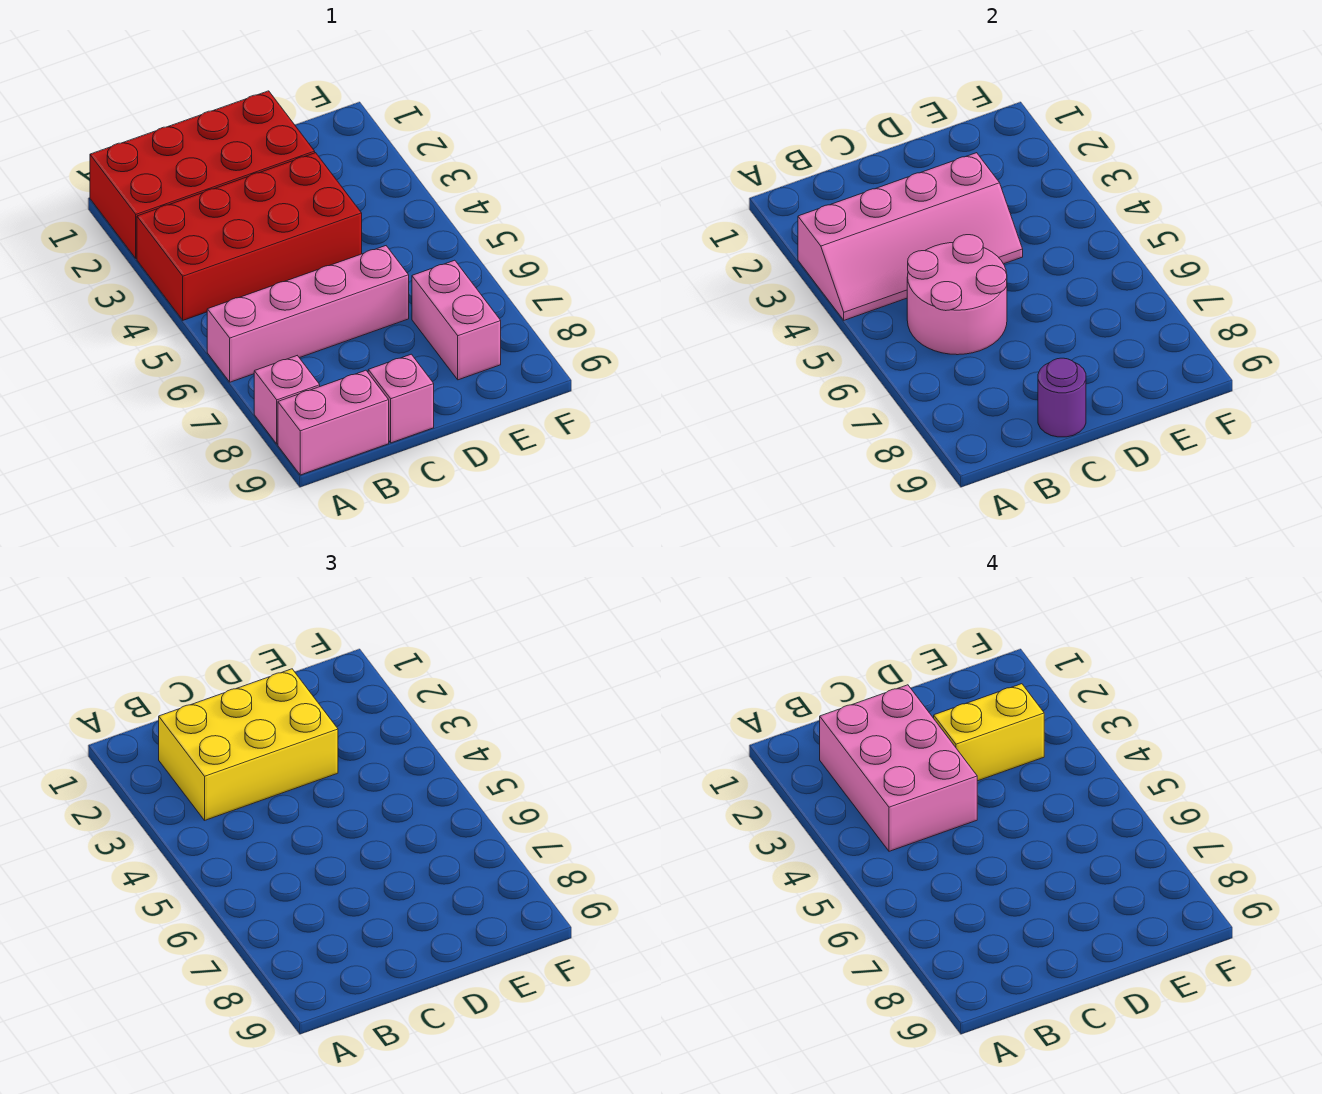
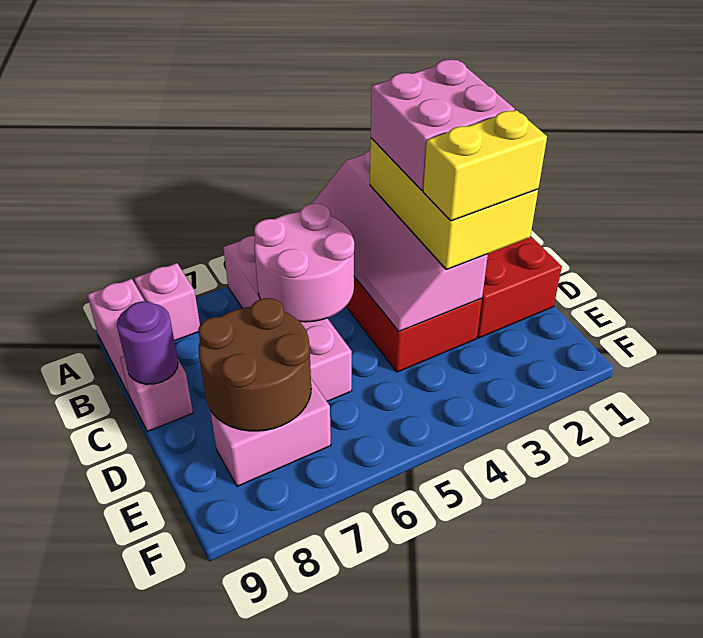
pink 2x3 brick [820,685,977,851] -> pink 2x2 brick [371,60,515,191]
yellow 1x2 brick [934,684,1044,781] -> yellow 1x2 brick turned to [423,110,547,221]
none -> brown 2x2 round brick [198,298,311,431]

